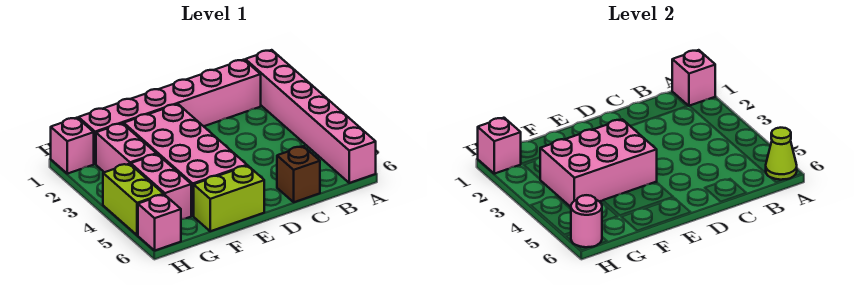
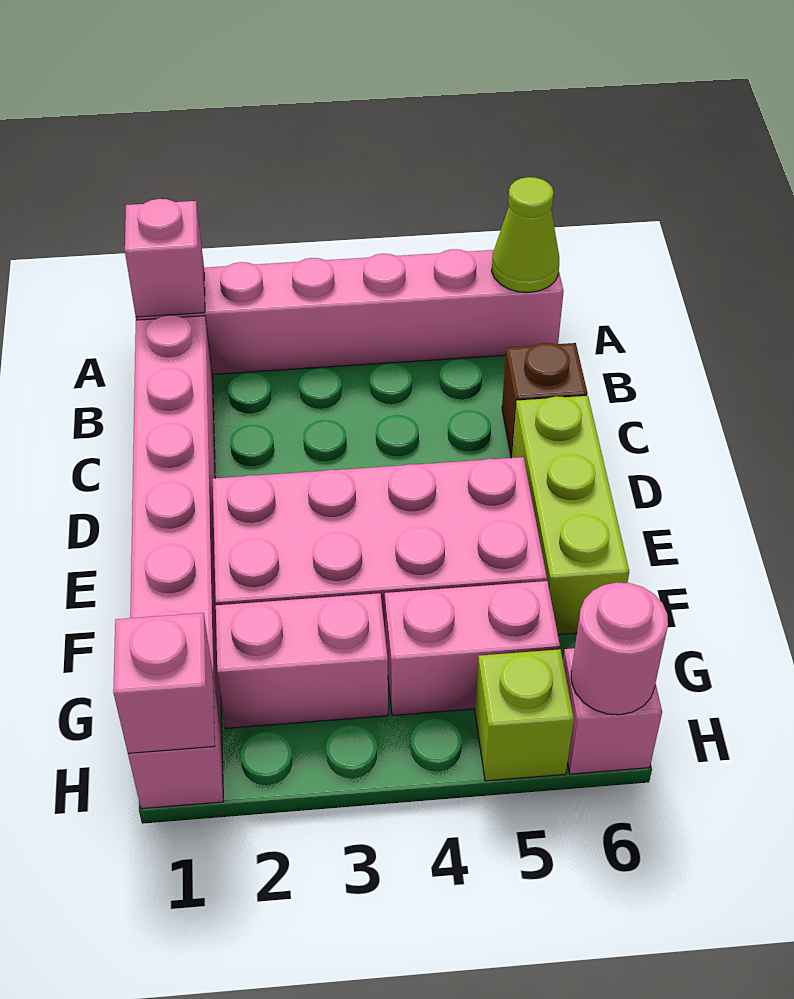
pink 2x3 brick [540,119,657,207] -> none
lime 1x2 brick [194,166,264,231] -> lime 1x3 brick [512,396,629,635]
lime 1x2 brick [103,164,164,235] -> lime 1x1 brick [475,649,574,781]

